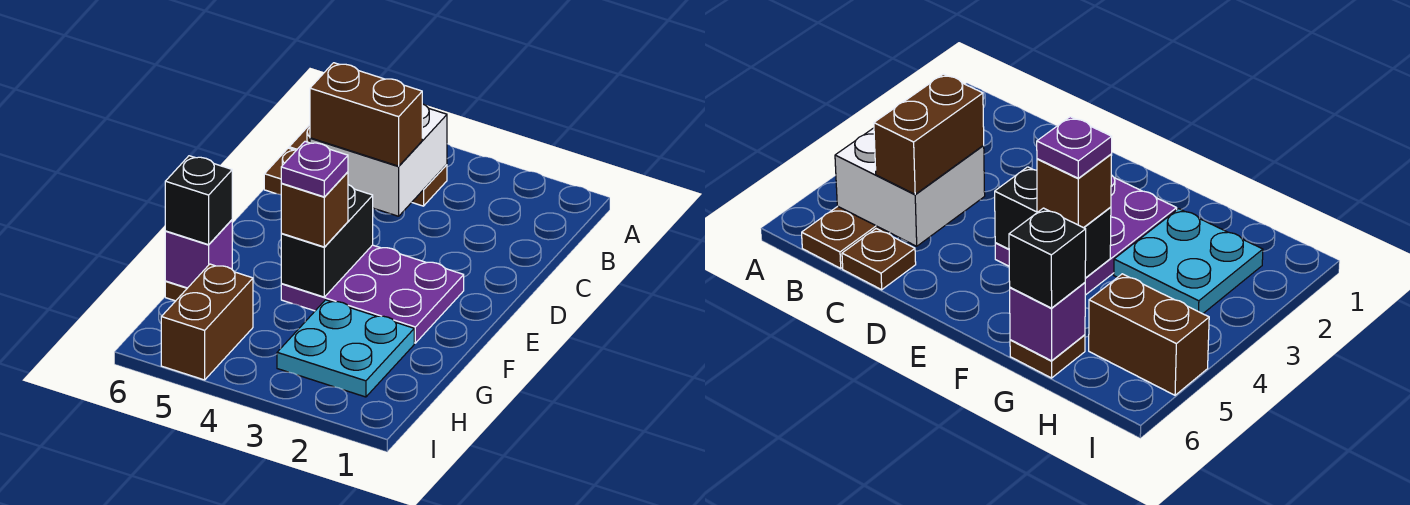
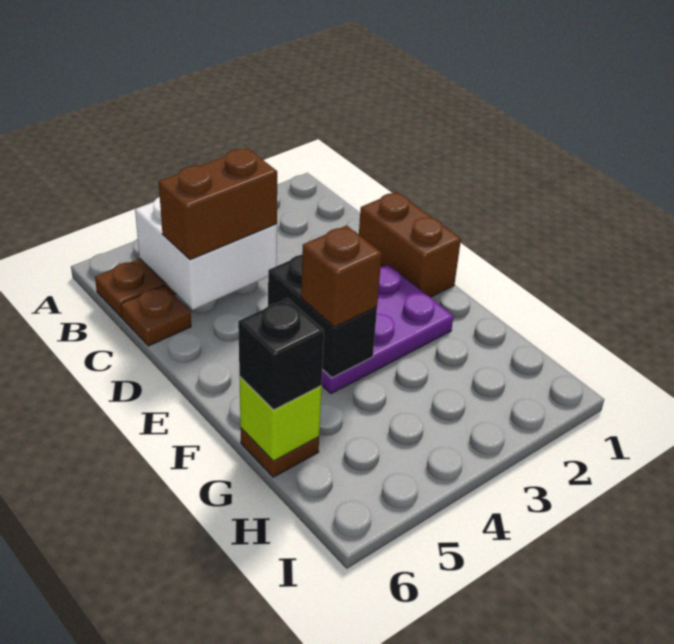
purple 1x1 plate [281,142,348,197] -> none
cyan 2x2 plate [277,300,414,397] -> none
purple 1x1 brick [165,220,232,288] -> lime 1x1 brick [239,377,321,461]
brown 1x2 brick [161,264,253,380] -> brown 1x2 brick moved to [359,192,461,297]

